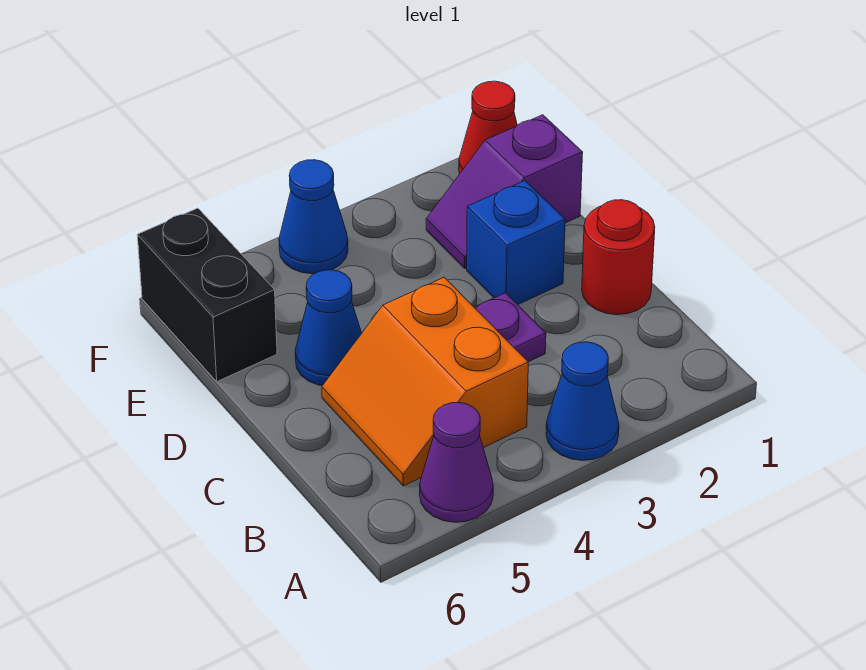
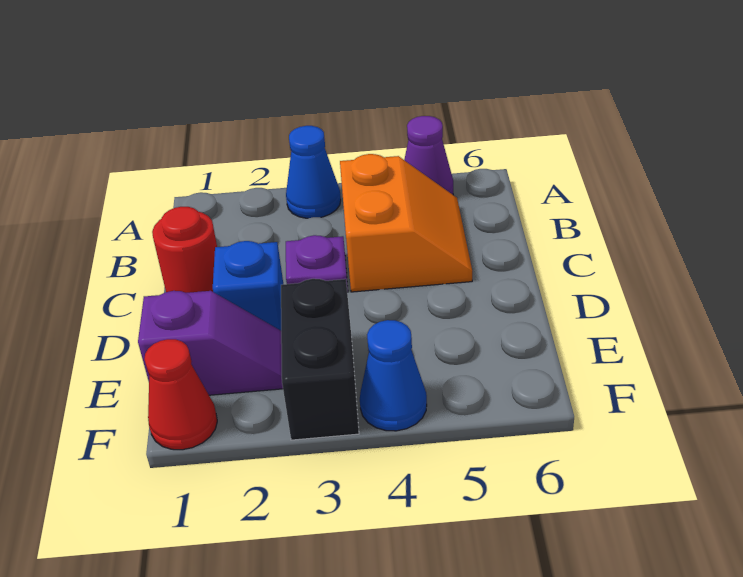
blue 1x1 cone [295,270,362,386] -> none
black 1x2 brick [137,208,277,382] -> black 1x2 brick moved to [281,279,359,440]

